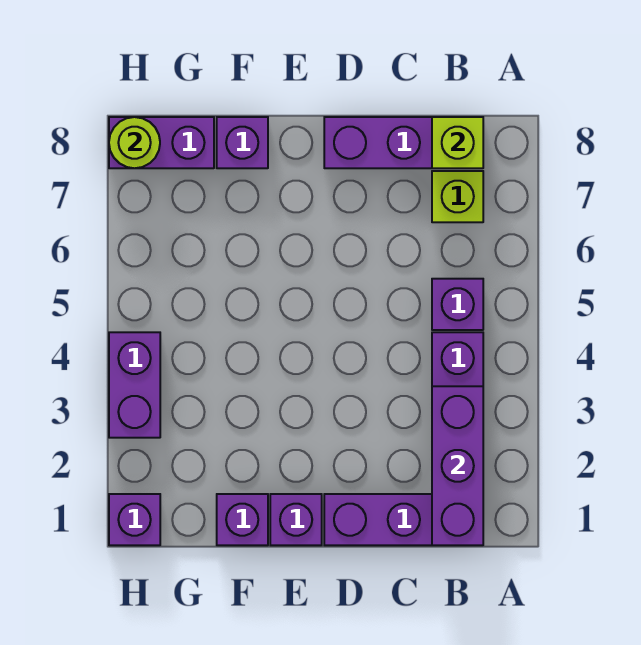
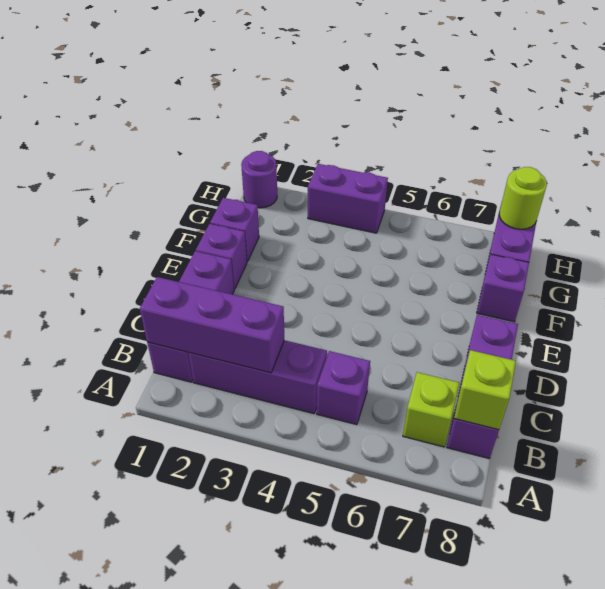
purple 1x1 brick [109,494,160,545] -> purple 1x1 round brick [241,151,277,208]

